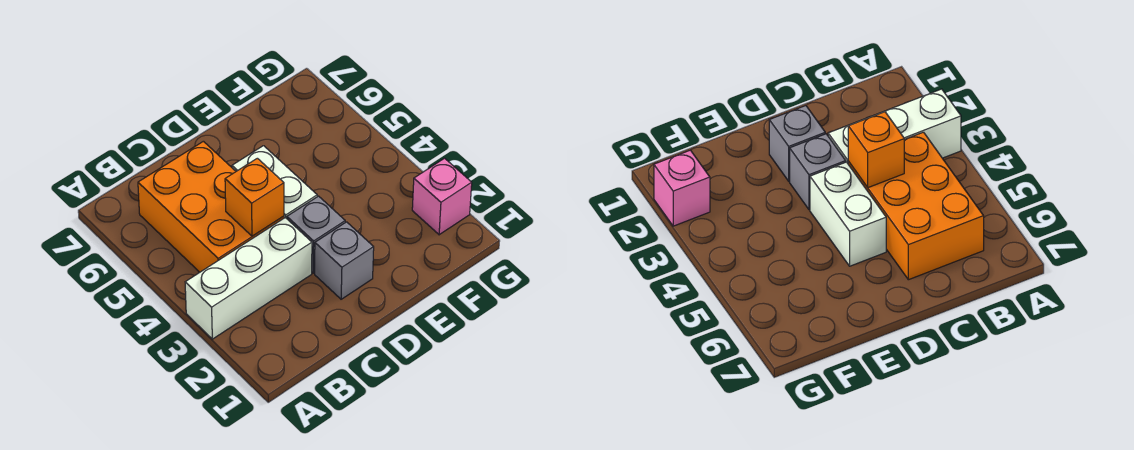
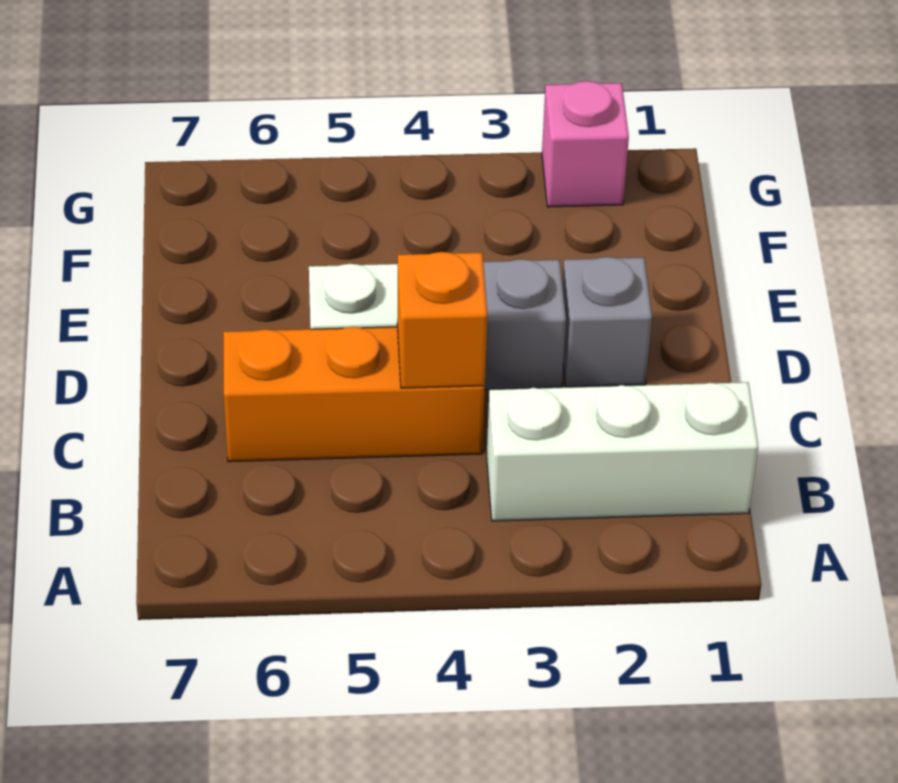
white 1x3 brick [185,218,312,339] -> white 1x3 brick turned to [487,382,758,521]
orange 2x3 brick [138,141,284,272] -> orange 1x3 brick [223,327,485,462]

